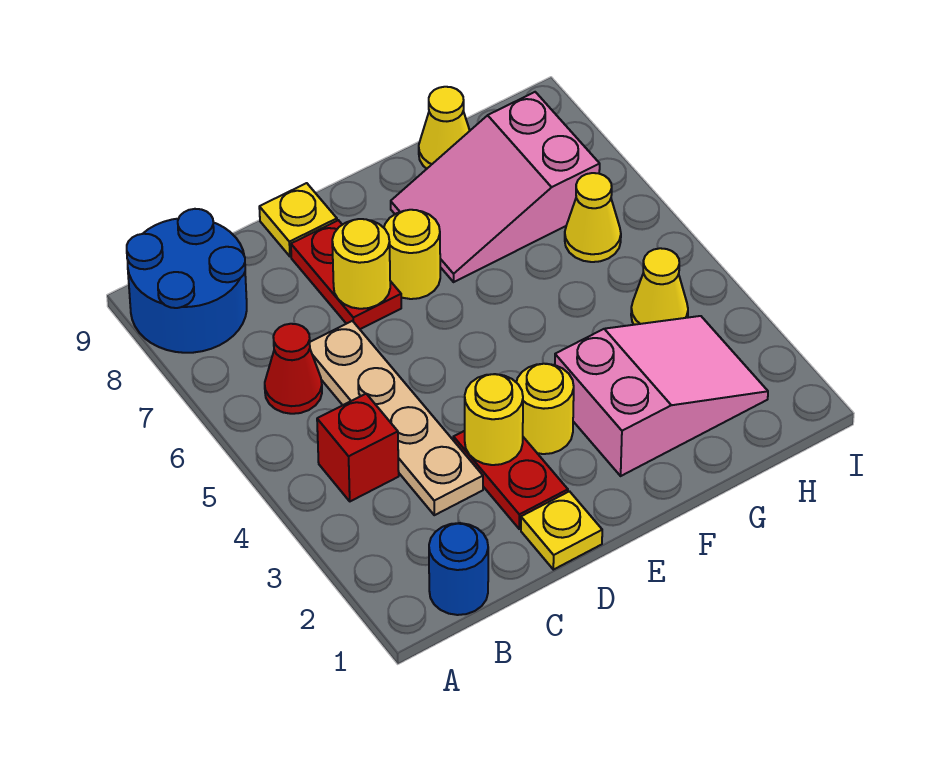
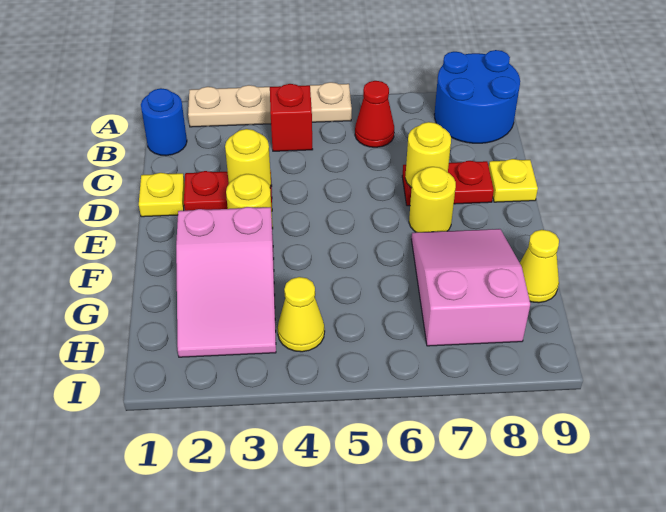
tan 1x4 plate [310,321,483,515] -> tan 1x4 plate moved to [188,82,352,127]
yellow 1x1 cone [565,173,621,262] -> none

